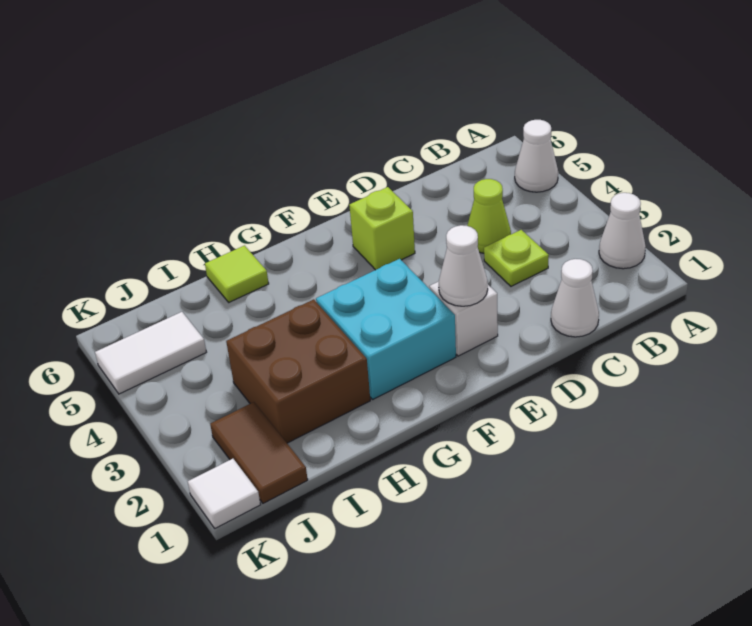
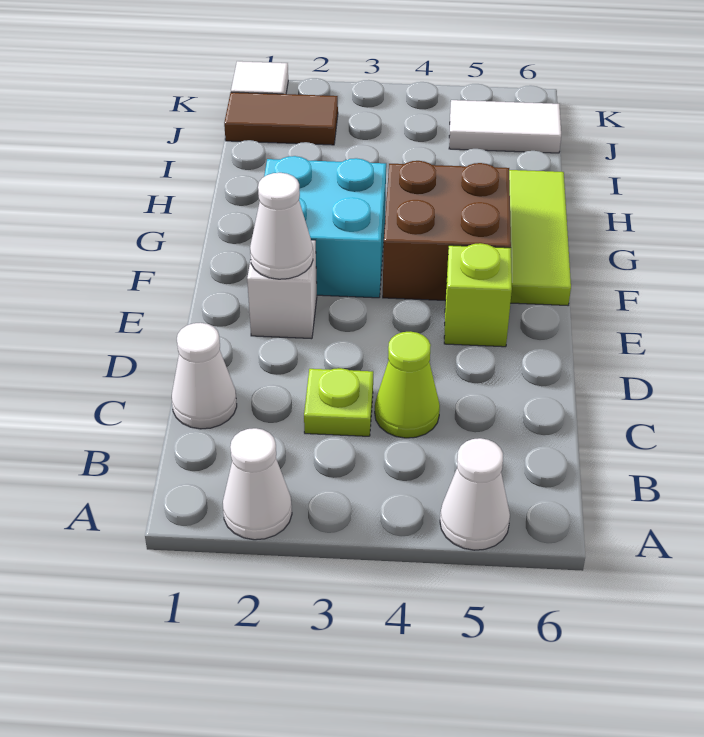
brown 2x2 brick [226,299,370,443] -> brown 2x2 brick moved to [383,161,511,300]
lime 1x1 tile [205,246,269,302] -> lime 1x3 tile [509,170,571,305]
white 1x2 tile [95,312,206,394] -> white 1x2 tile turned to [449,100,561,153]

